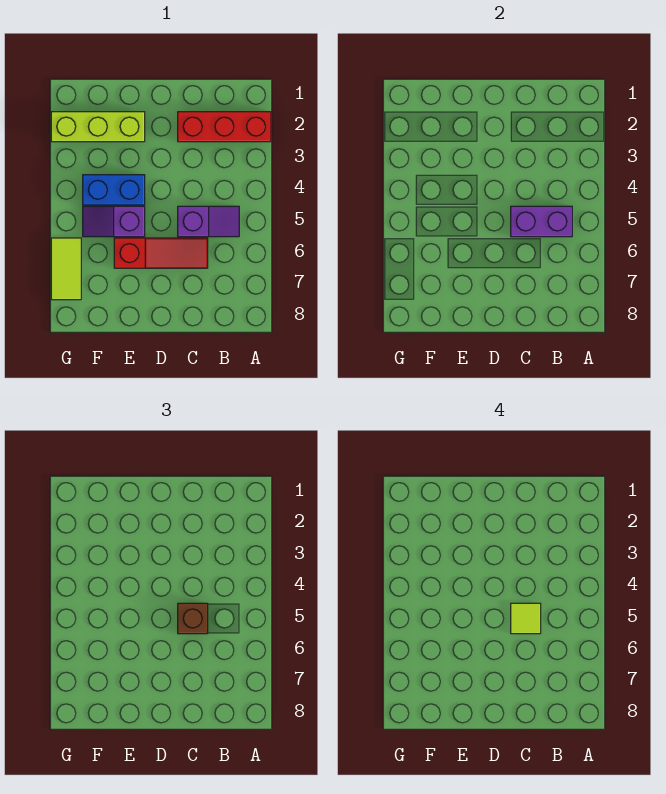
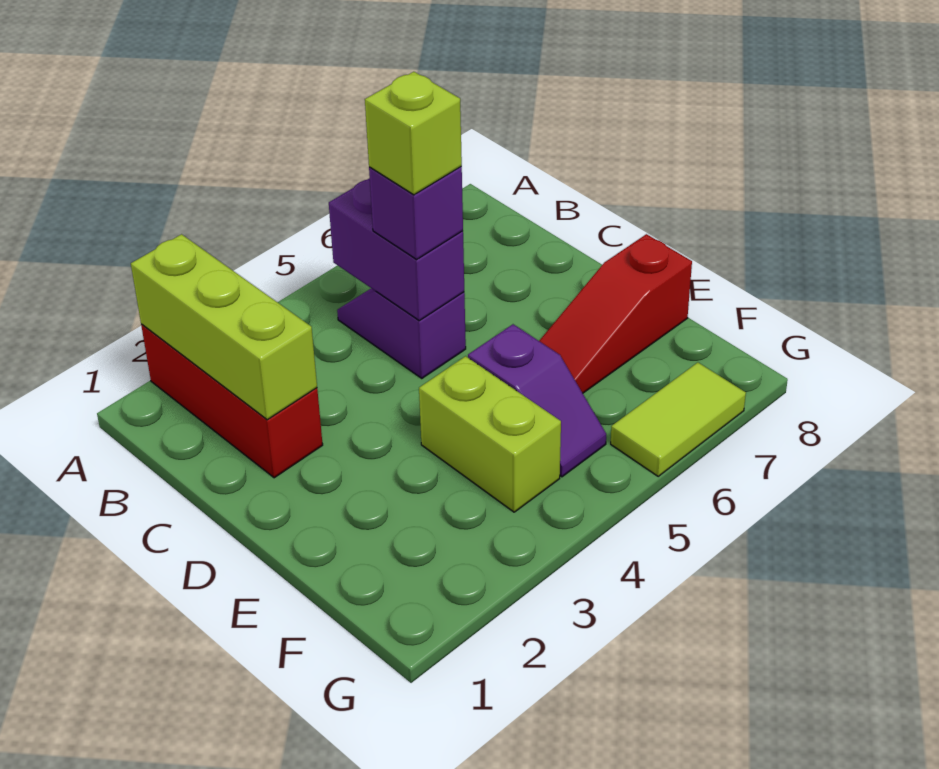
brown 1x1 brick [178,603,208,634] -> purple 1x1 brick [369,167,463,259]
lime 1x1 tile [511,603,541,634] -> lime 1x1 brick [365,72,462,195]
red 1x3 slope [114,238,208,268] -> red 1x3 slope turned to [539,234,692,393]
lime 1x3 brick [51,112,145,142] -> lime 1x3 brick moved to [131,234,317,420]
blue 1x2 brick [83,175,145,205] -> lime 1x2 brick [419,356,561,512]

